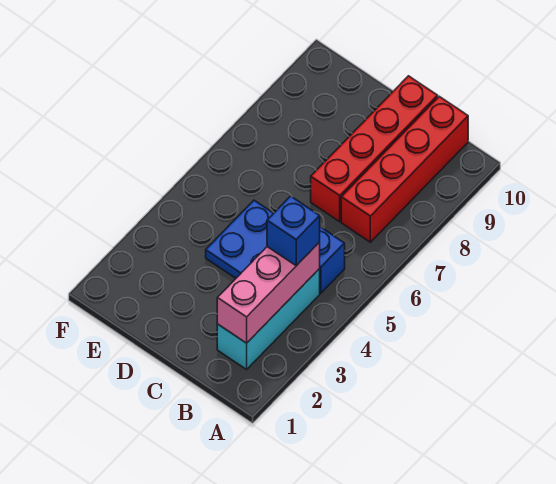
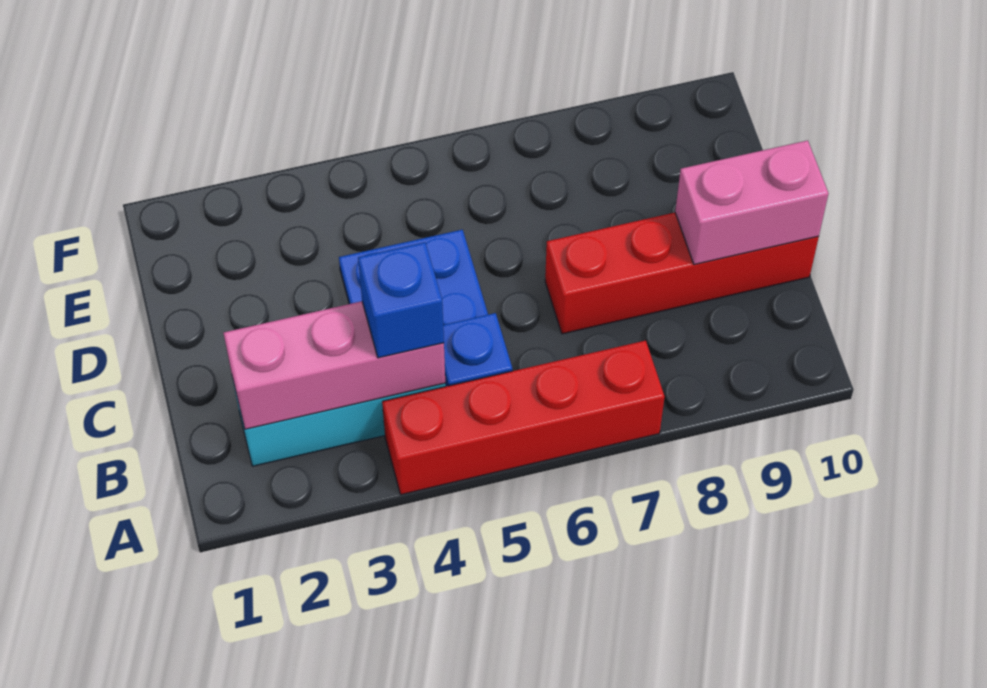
red 1x4 brick [341,96,468,242] -> red 1x4 brick moved to [382,340,665,495]
none -> pink 1x2 brick [675,140,829,265]

